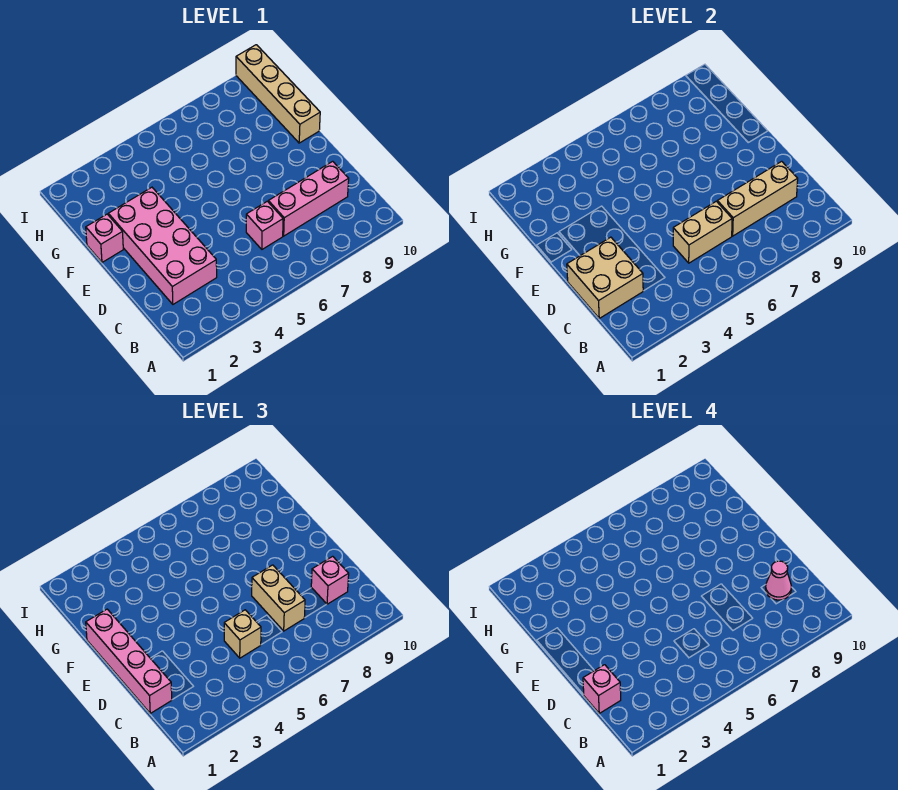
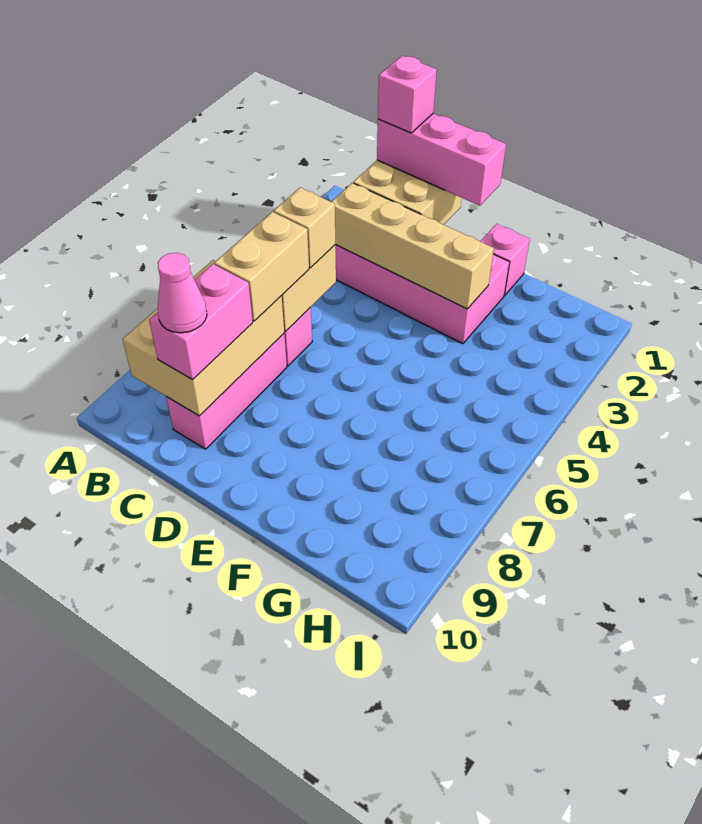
pink 1x4 brick [86,609,172,713] -> pink 1x3 brick [377,114,506,206]
tan 1x3 brick [717,161,798,236] -> tan 2x3 brick [122,260,284,416]
tan 1x2 brick [252,565,305,631] -> tan 1x2 brick turned to [214,212,309,321]
pink 1x1 brick [311,556,349,604] -> pink 1x2 brick [149,264,253,380]
tan 1x4 brick [236,45,320,143] -> tan 1x4 brick moved to [332,183,494,309]

